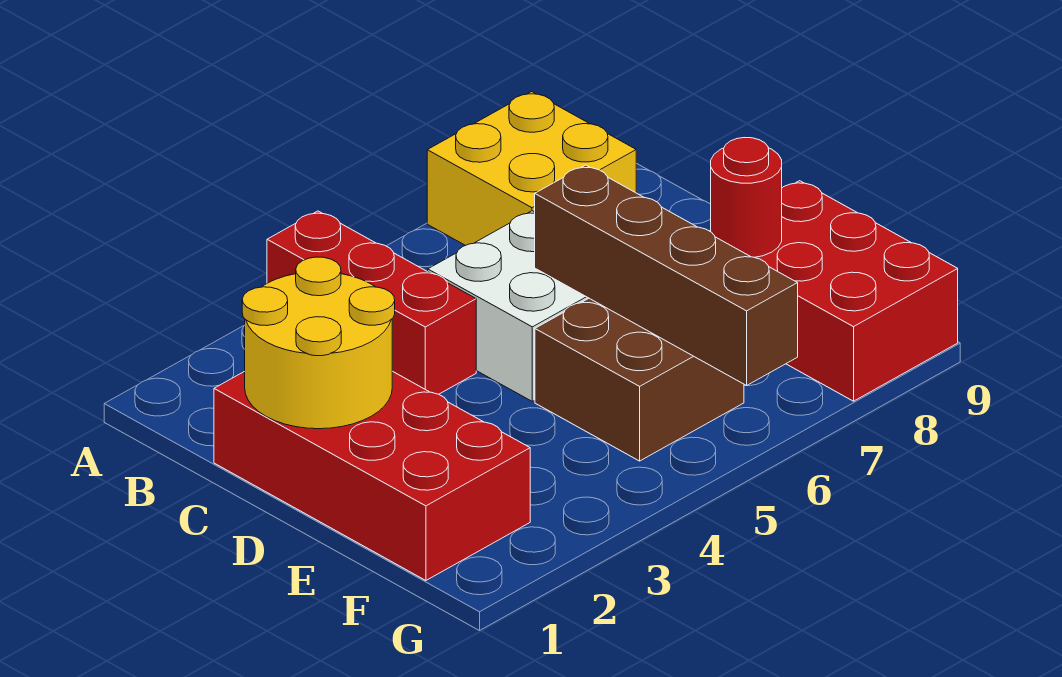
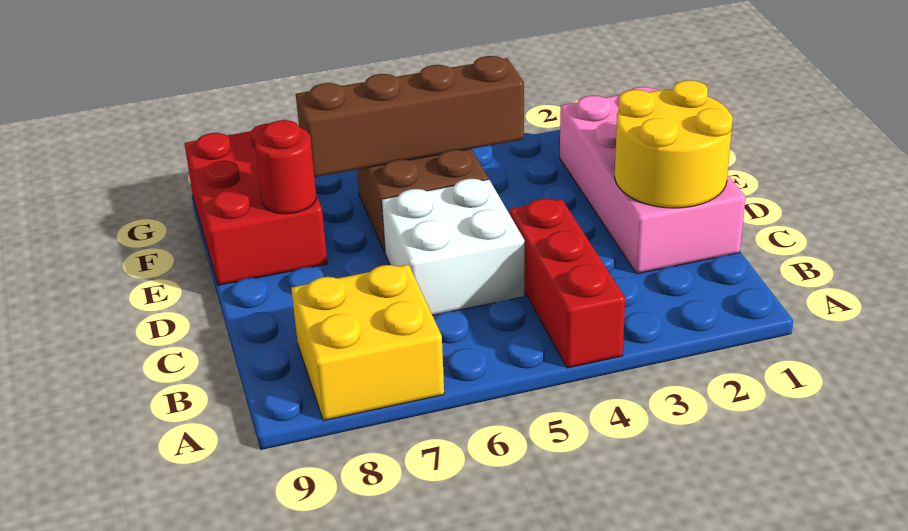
red 2x4 brick [214,371,530,580] -> pink 2x4 brick [560,87,746,274]
brown 1x4 brick [535,165,798,386] -> brown 1x4 brick turned to [296,56,524,177]

